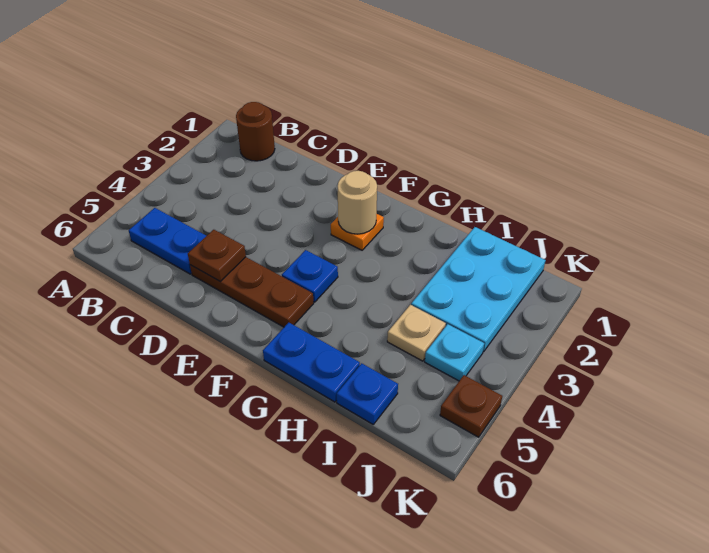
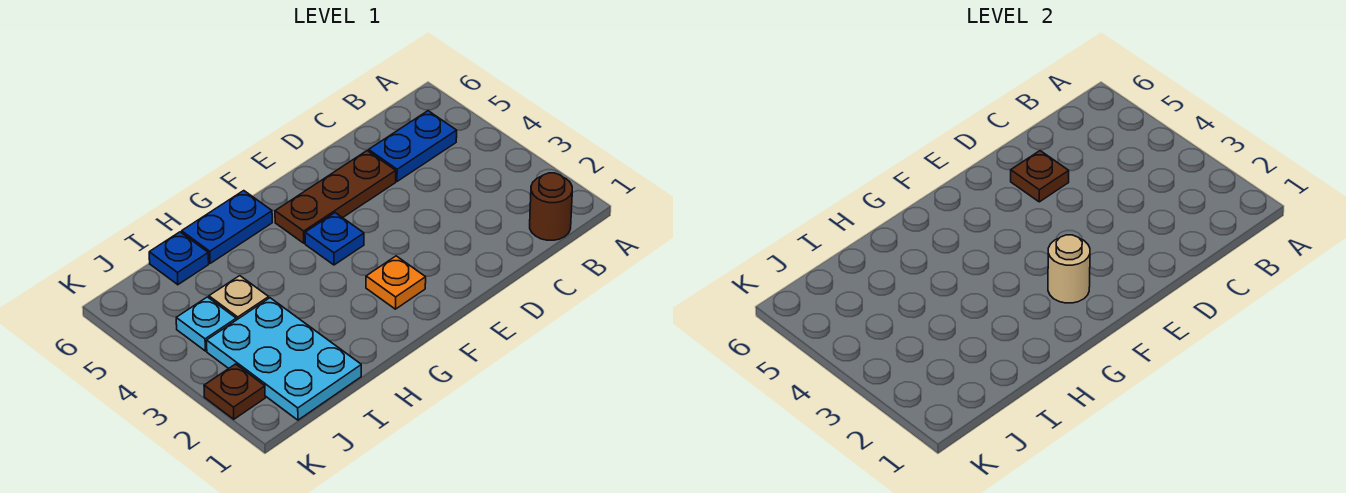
brown 1x1 plate [440,375,502,437] -> brown 1x1 plate moved to [204,364,265,419]

